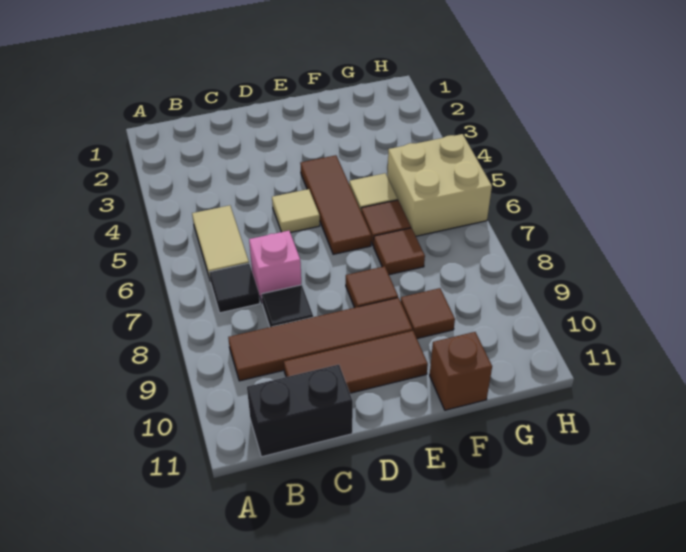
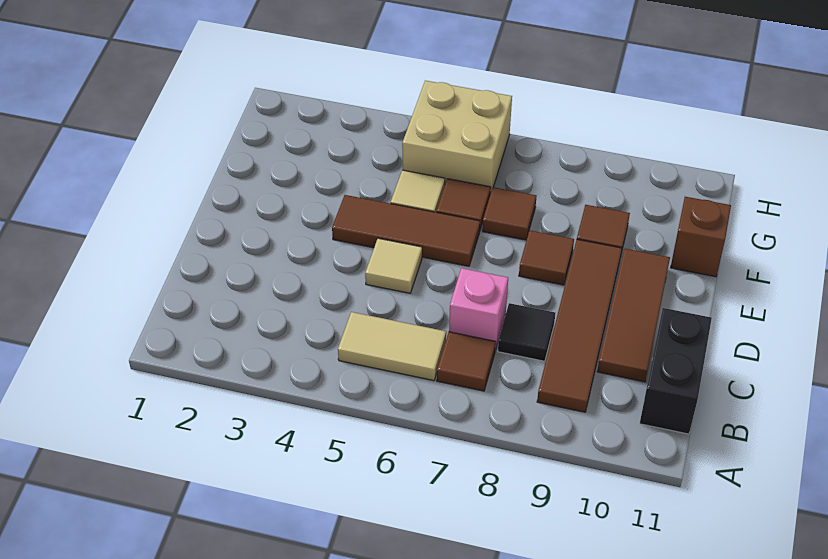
black 1x1 tile [209,263,260,313] -> brown 1x1 tile [437,332,496,391]

